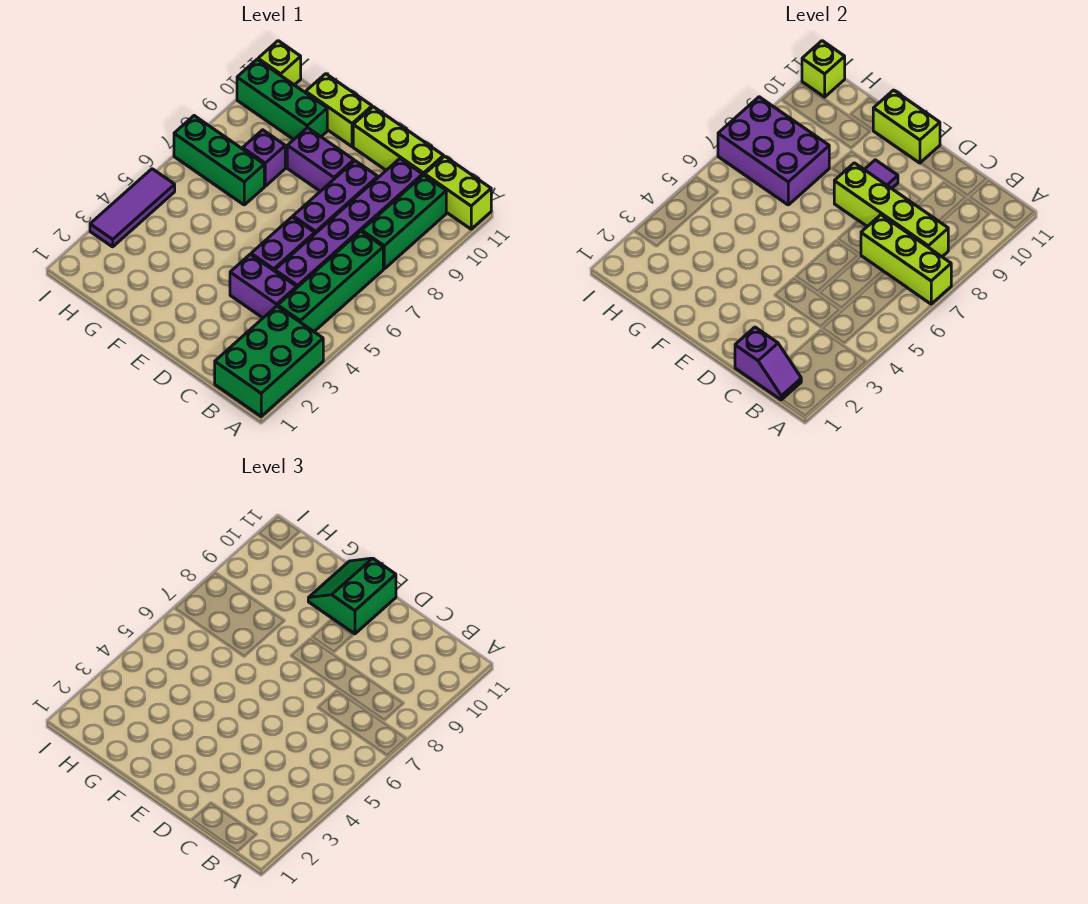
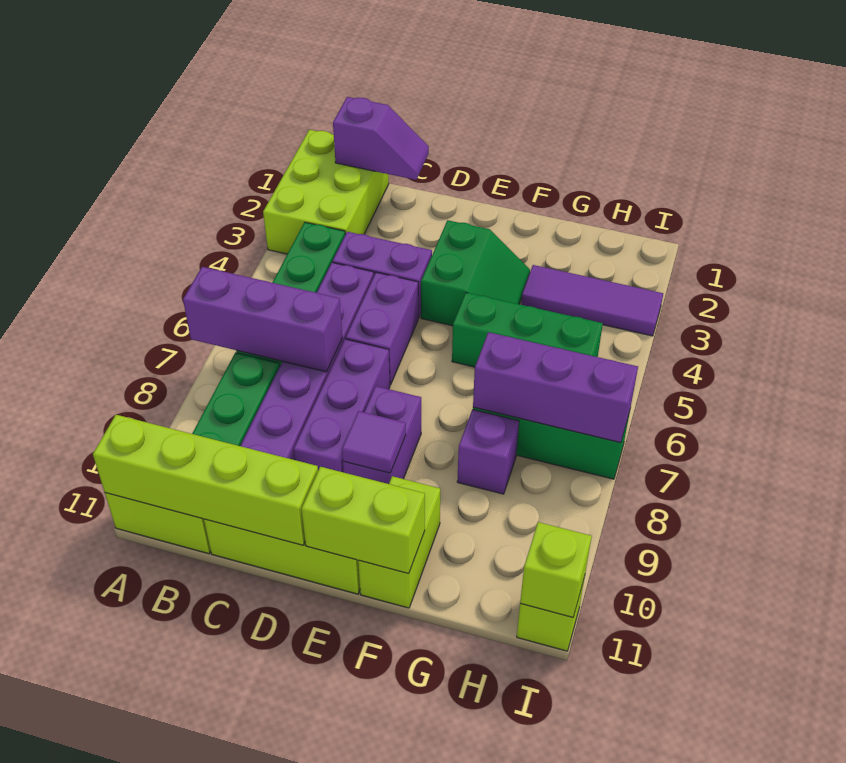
green 2x3 brick [215,306,323,416] -> lime 2x3 brick [263,130,389,254]
lime 1x3 brick [861,215,951,304] -> purple 1x3 brick [183,267,342,372]
purple 1x2 slope [735,327,801,400] -> purple 1x2 slope turned to [333,97,429,180]
lime 1x4 brick [834,163,948,257] -> lime 1x4 brick moved to [93,415,318,545]
purple 1x2 brick [287,128,354,191] -> purple 1x2 brick turned to [343,386,421,484]
green 2x2 slope [308,558,396,634] -> green 2x2 slope moved to [421,220,530,326]
lime 1x2 brick [306,74,372,147] -> lime 1x2 brick turned to [358,476,440,608]
purple 2x3 brick [718,97,829,205] -> purple 1x3 brick [473,332,638,443]
green 1x3 brick [237,60,327,139] -> green 1x3 brick moved to [452,293,603,367]
purple 1x3 tile [90,169,175,247] -> purple 1x3 tile turned to [521,265,663,336]

